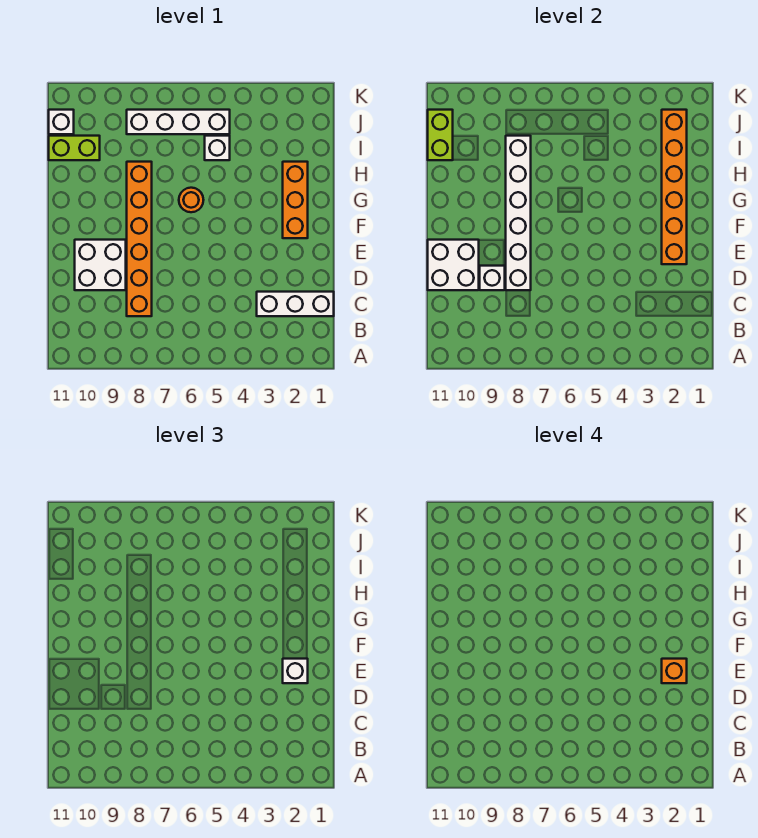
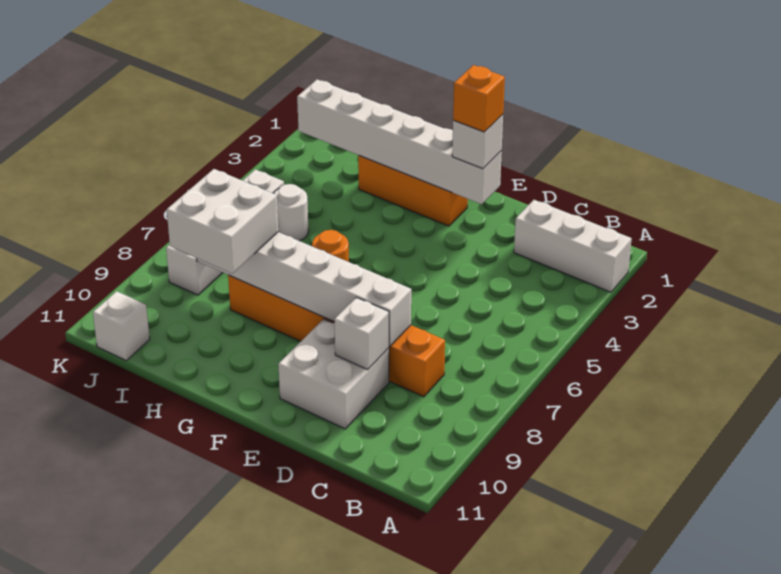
white 1x3 brick [257,292,334,316] -> white 1x3 brick turned to [514,200,632,292]
white 2x2 brick [428,240,479,290] -> white 2x2 brick moved to [167,169,278,274]
orange 1x6 brick [662,110,687,264] -> white 1x6 brick [297,80,502,204]
white 1x1 brick [205,136,230,160] -> white 1x1 round brick [273,184,309,241]
lime 1x2 brick [49,136,100,160] -> none
lime 1x2 brick [428,110,453,160] -> none

